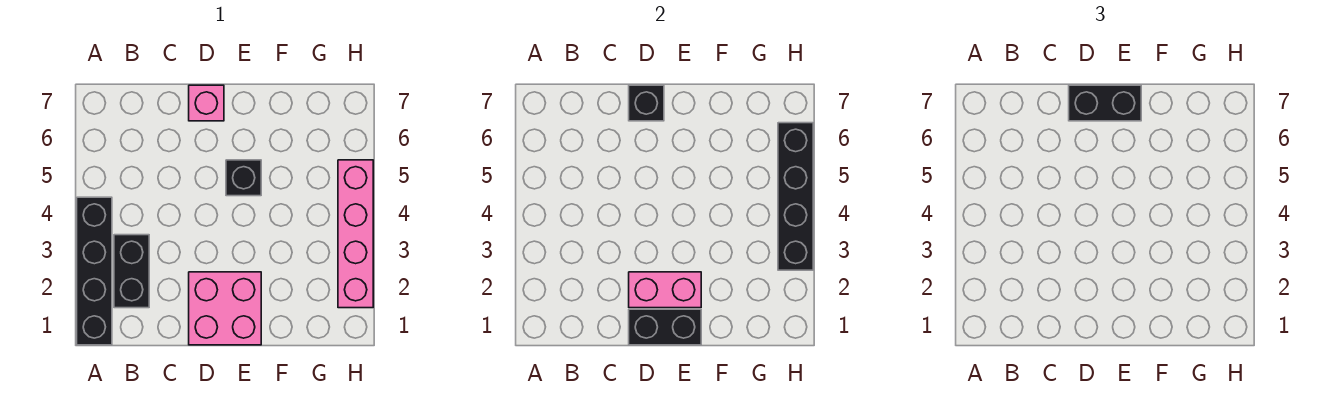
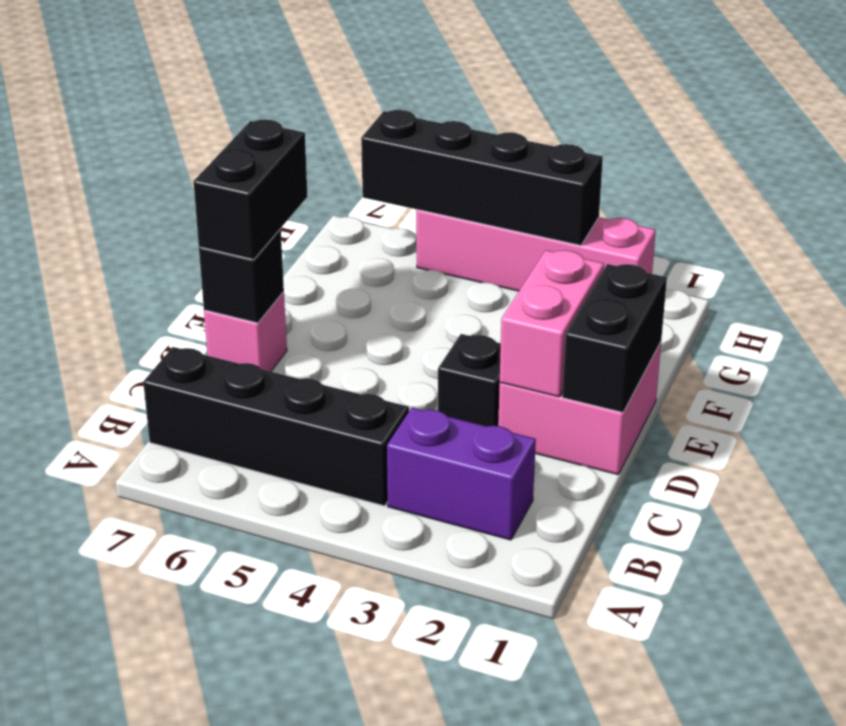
black 1x4 brick [77,197,112,345] -> black 1x4 brick moved to [143,347,409,506]
black 1x2 brick [114,235,149,308] -> purple 1x2 brick [387,407,536,540]
black 1x1 brick [226,160,261,196] -> black 1x1 brick moved to [438,334,501,426]

